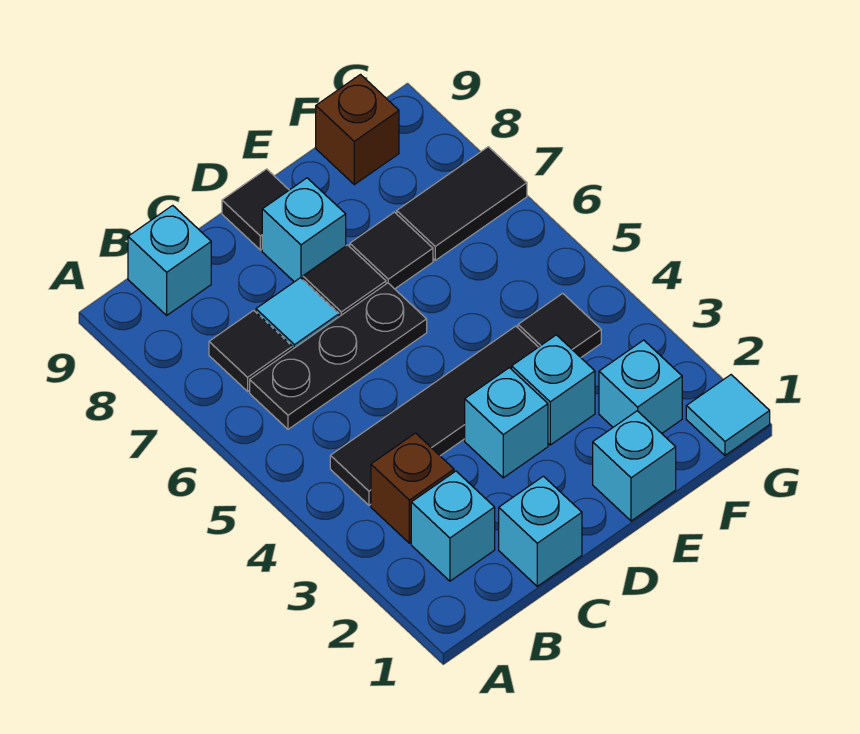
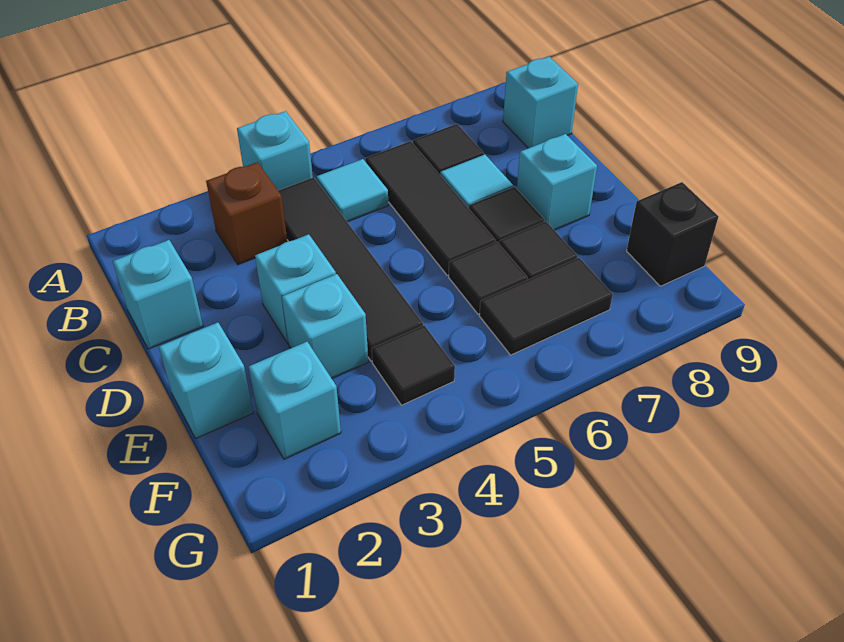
cyan 1x1 brick [411,471,495,581] -> cyan 1x1 brick moved to [237,111,313,190]
black 1x3 plate [250,283,427,429] -> black 1x3 tile [365,141,496,275]
black 1x1 tile [222,169,289,250] -> black 1x1 tile moved to [449,242,528,314]
black 1x2 tile [397,147,527,260] -> black 1x2 tile turned to [479,258,613,355]
brown 1x1 brick [316,75,399,185] -> black 1x1 brick [627,182,718,286]
cyan 1x1 tile [686,375,770,455] -> cyan 1x1 tile moved to [316,159,388,222]

